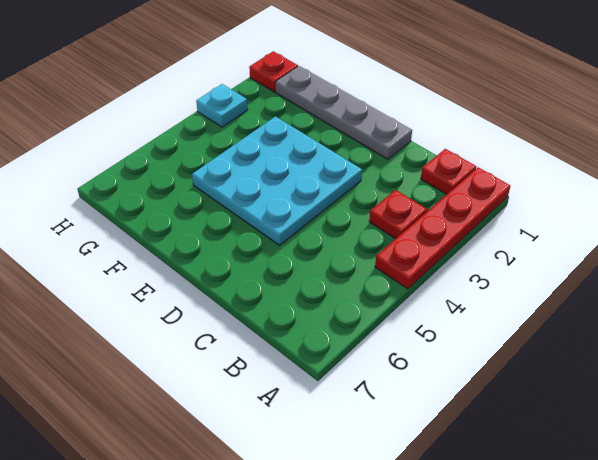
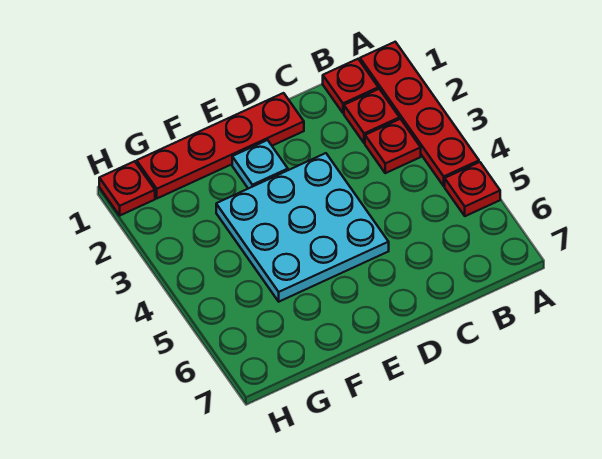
none -> red 1x1 plate [445,162,500,216]
none -> red 1x1 plate [344,89,400,143]
grey 1x4 plate [276,66,412,159] -> red 1x4 plate [137,93,304,198]
cyan 1x1 plate [196,84,248,127] -> cyan 1x1 plate moved to [232,140,288,189]

